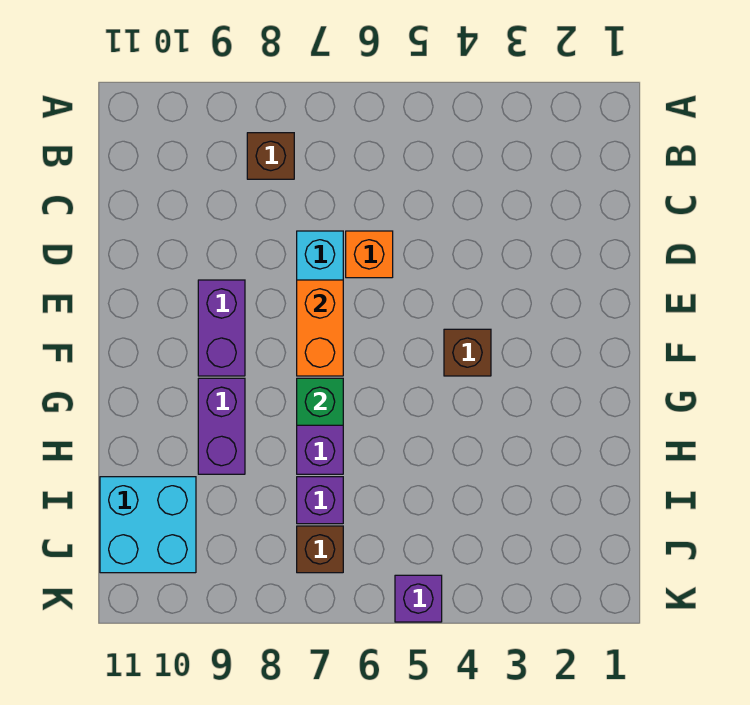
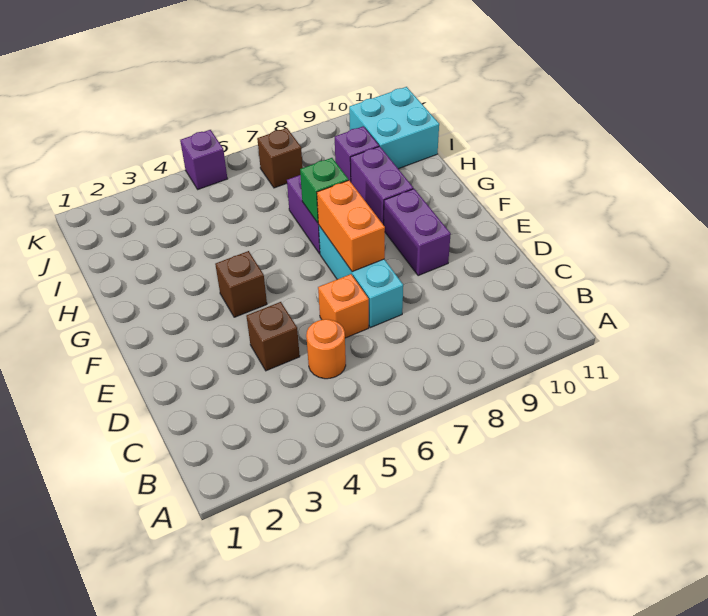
brown 1x1 brick [247,133,294,179] -> brown 1x1 brick moved to [246,302,300,371]
none -> orange 1x1 round brick [306,319,346,379]
purple 1x1 brick [297,477,343,524] -> purple 1x1 brick moved to [335,126,379,182]

